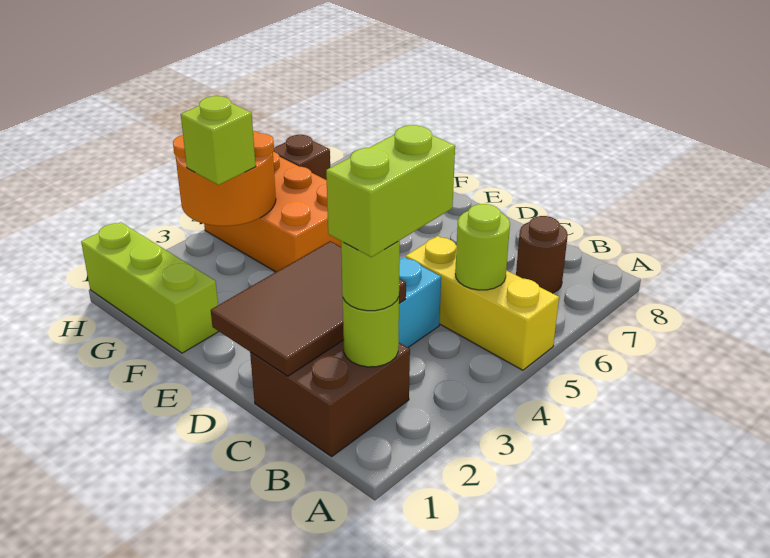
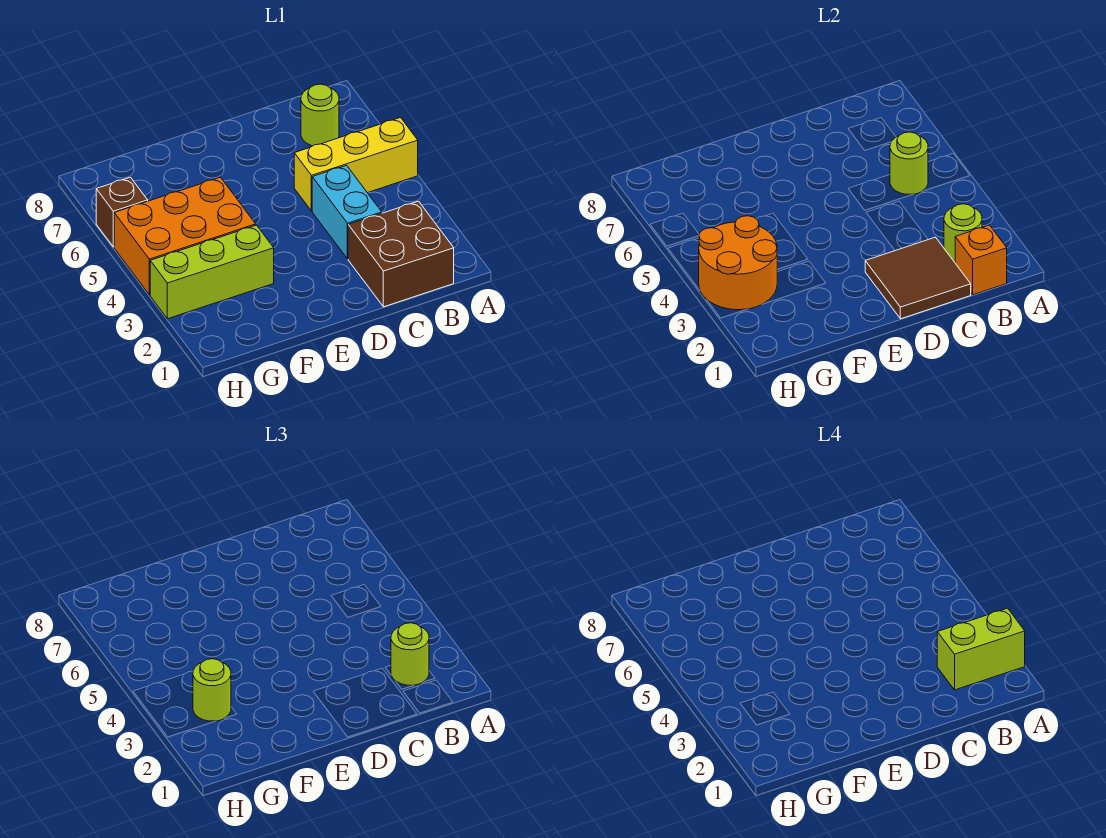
none -> orange 1x1 brick [955,225,1007,295]
lime 1x2 brick [326,125,455,257] -> lime 1x2 brick turned to [937,608,1025,690]
brown 1x1 round brick [516,216,568,293] -> lime 1x1 round brick [301,84,339,146]
brown 2x3 tile [211,241,406,376] -> brown 2x2 tile [865,237,971,319]
lime 1x3 brick [81,222,219,353] -> lime 1x3 brick moved to [150,225,274,319]
lime 1x1 brick [181,96,256,185] -> lime 1x1 round brick [193,659,231,721]

